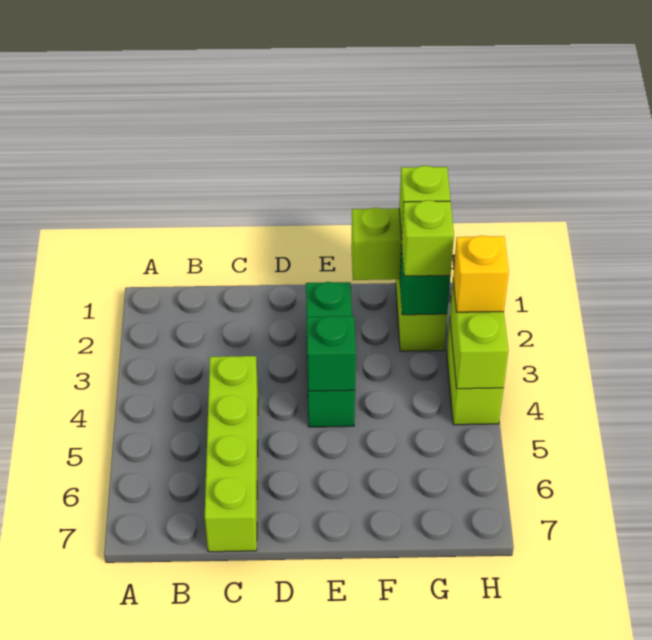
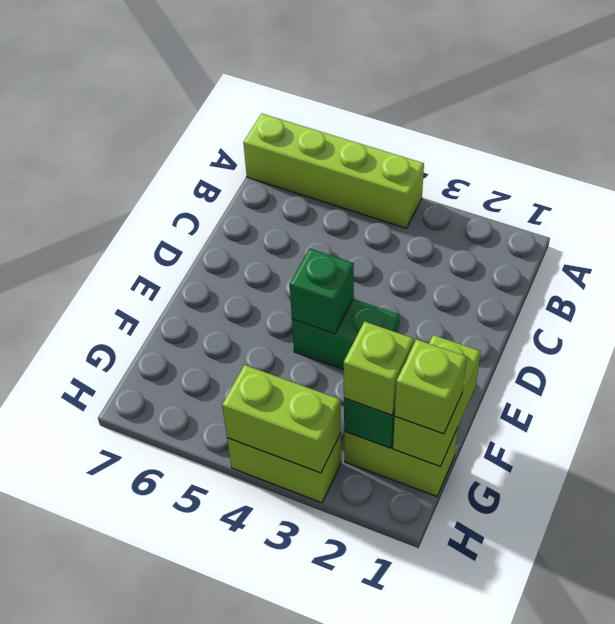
lime 1x4 brick [205,356,258,552] -> lime 1x4 brick moved to [243,114,424,228]
green 1x3 brick [306,282,355,427] -> green 1x2 brick [292,299,399,370]
yellow 1x1 brick [453,236,509,312] -> none

